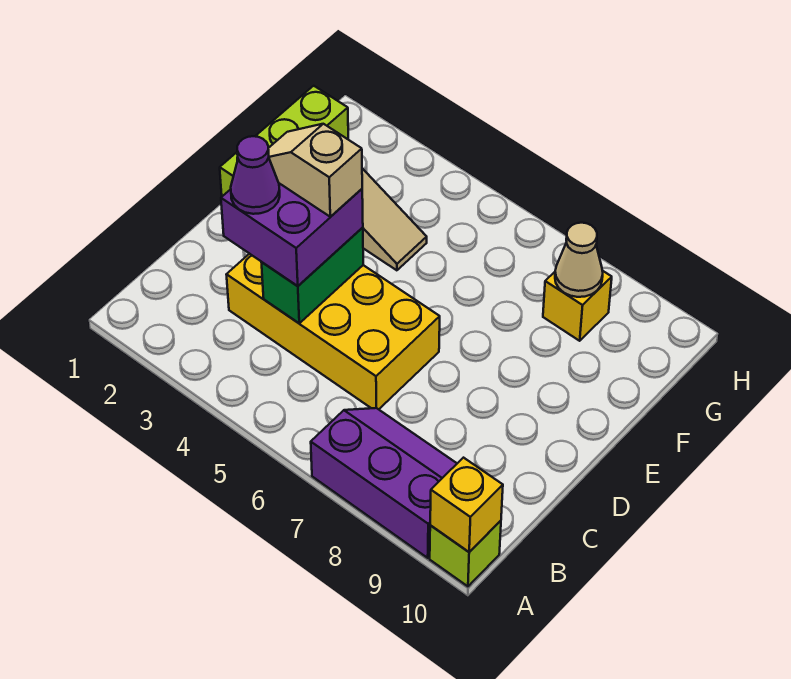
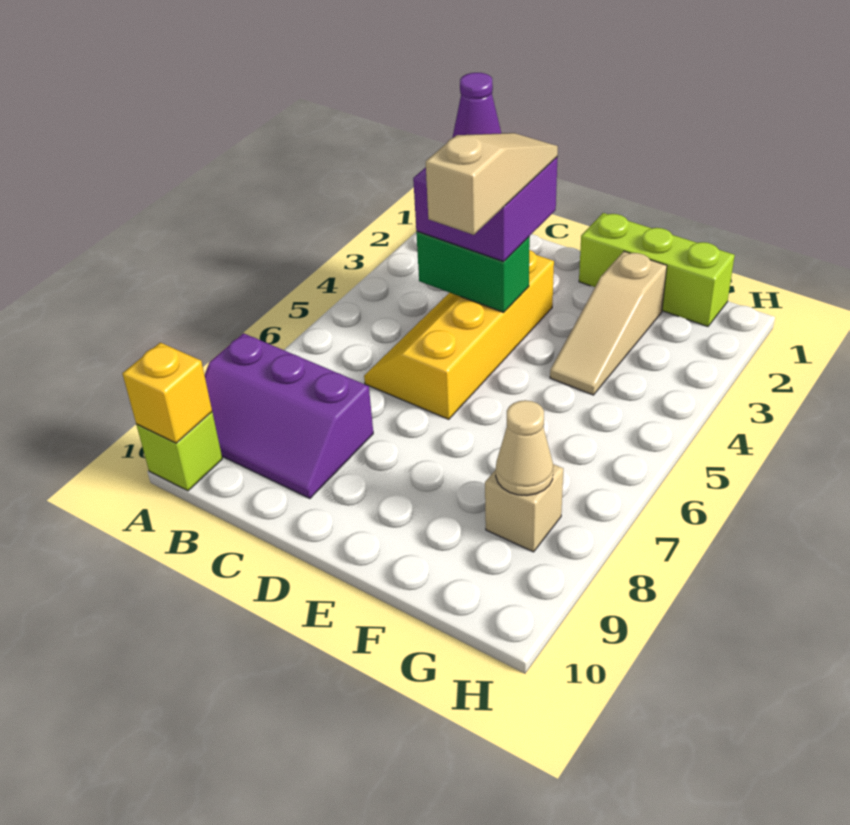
purple 2x3 slope [311,408,457,558] -> purple 2x3 slope turned to [205,333,373,499]
yellow 2x4 brick [226,254,440,409] -> yellow 2x4 slope [364,250,554,419]
tan 1x2 slope [268,124,362,217] -> tan 1x3 slope [426,133,558,235]
yellow 1x1 brick [543,271,612,341] -> tan 1x1 brick [485,464,563,552]

